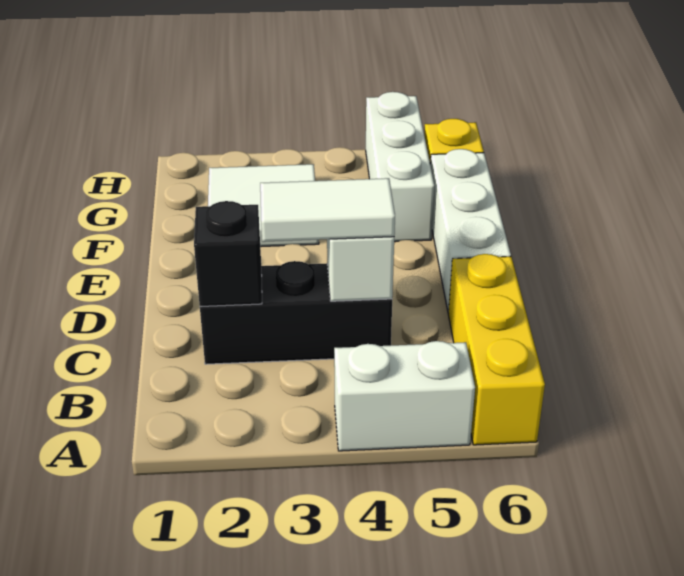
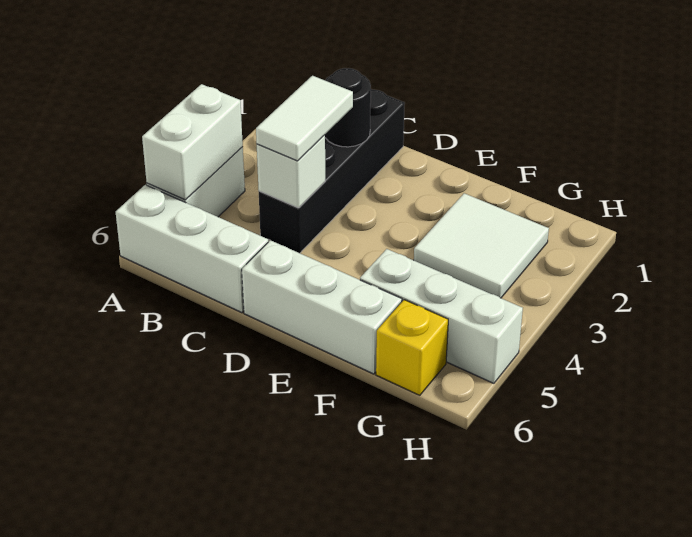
none -> white 1x2 brick [142,84,243,200]
yellow 1x3 brick [448,254,545,445] -> white 1x3 brick [116,185,268,313]
black 1x3 brick [200,261,392,364] -> black 1x4 brick [259,89,405,253]
black 1x1 brick [194,201,262,306] -> black 1x1 round brick [325,68,371,147]

